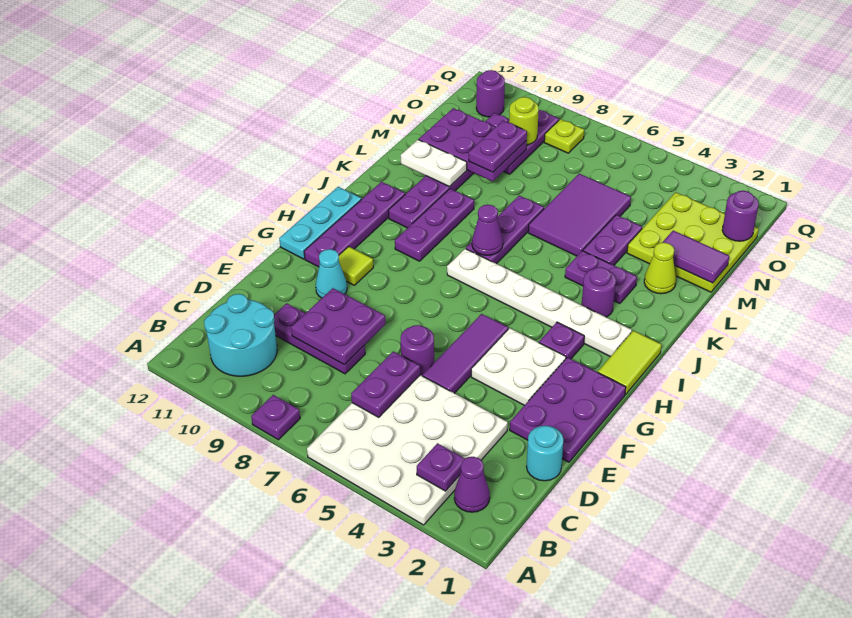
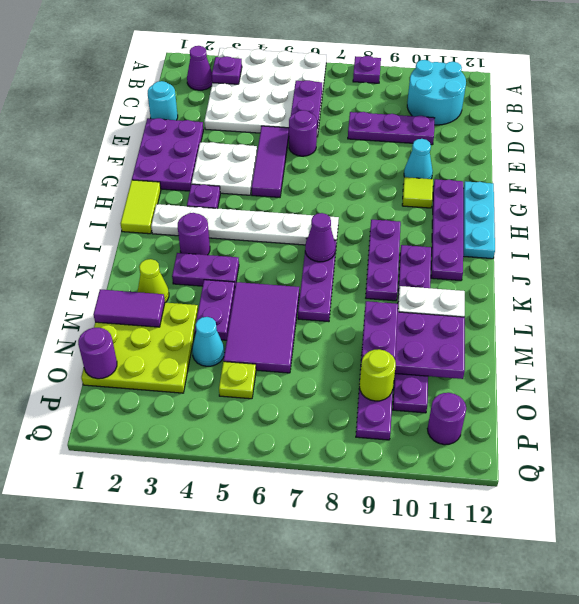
purple 2x2 plate [291,288,386,365] -> none
none -> cyan 1x1 cone [192,317,225,366]
lime 1x1 plate [544,119,584,153] -> lime 1x1 plate moved to [219,362,256,399]

